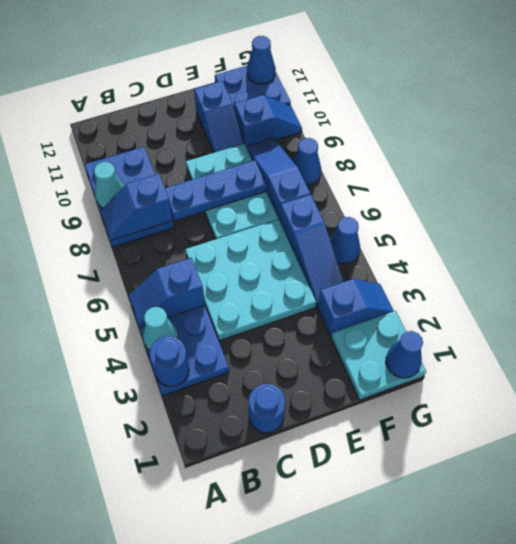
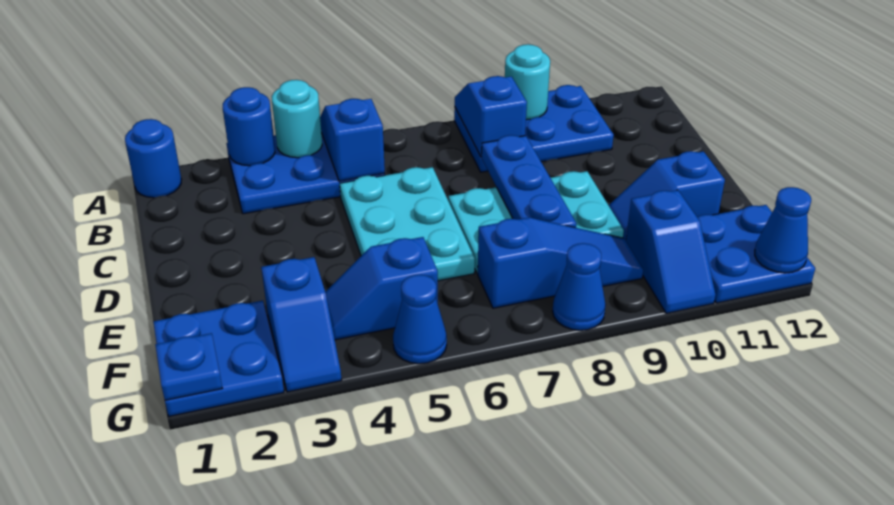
cyan 1x1 cone [143,307,178,350] -> cyan 1x1 round brick [272,80,322,158]
cyan 1x1 cone [94,162,124,208] -> cyan 1x1 round brick [505,44,550,120]
blue 1x1 round brick [248,384,285,433] -> blue 1x1 round brick moved to [125,119,181,198]
cyan 3x3 plate [185,219,316,341] -> cyan 2x3 plate [340,167,475,281]
cyan 2x2 plate [331,311,426,400] -> blue 2x2 plate [153,301,284,416]
blue 1x3 slope [280,195,344,307] -> blue 1x2 slope [325,237,438,340]
blue 1x1 cone [386,331,423,378] -> blue 1x1 plate [155,333,222,400]

